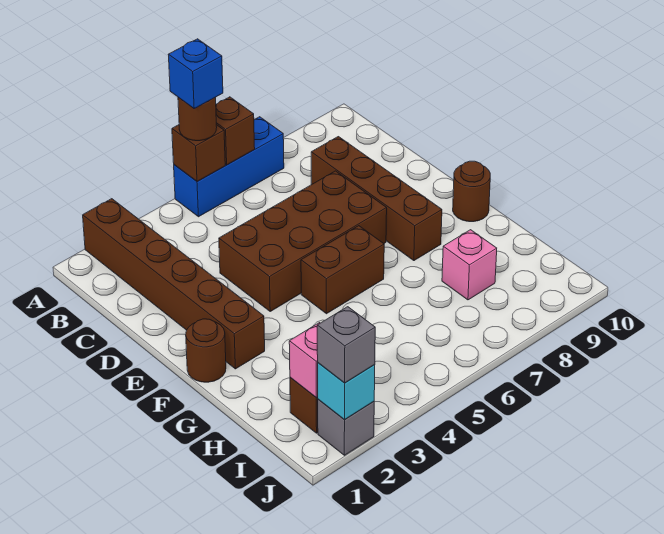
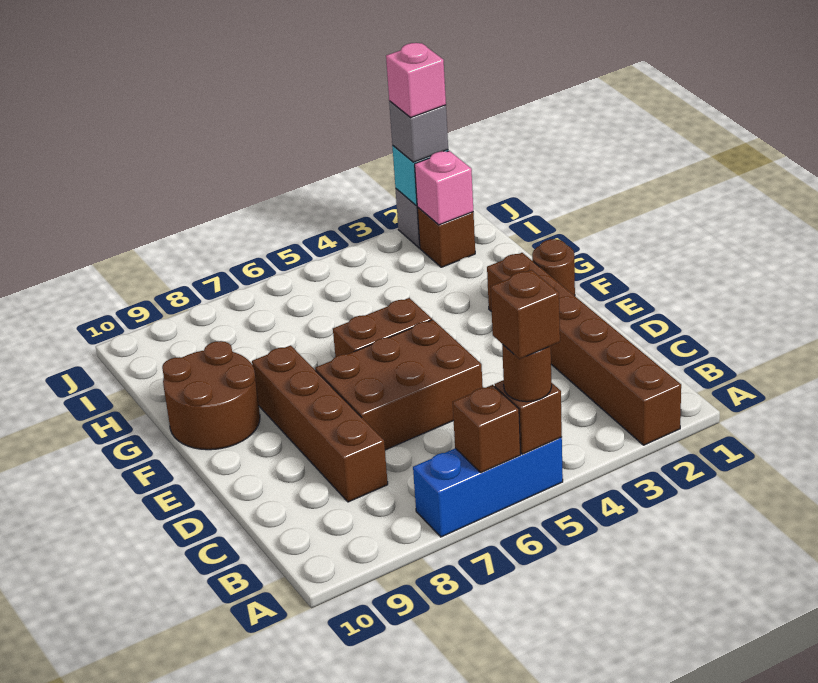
blue 1x1 brick [168,39,223,108] -> brown 1x1 brick [491,270,560,359]
brown 2x4 brick [219,171,387,311] -> brown 2x3 brick [315,320,483,450]
brown 1x1 round brick [453,161,490,222] -> brown 2x2 round brick [162,341,260,450]
pink 1x1 brick [442,230,497,300] -> pink 1x1 brick moved to [386,43,446,117]

